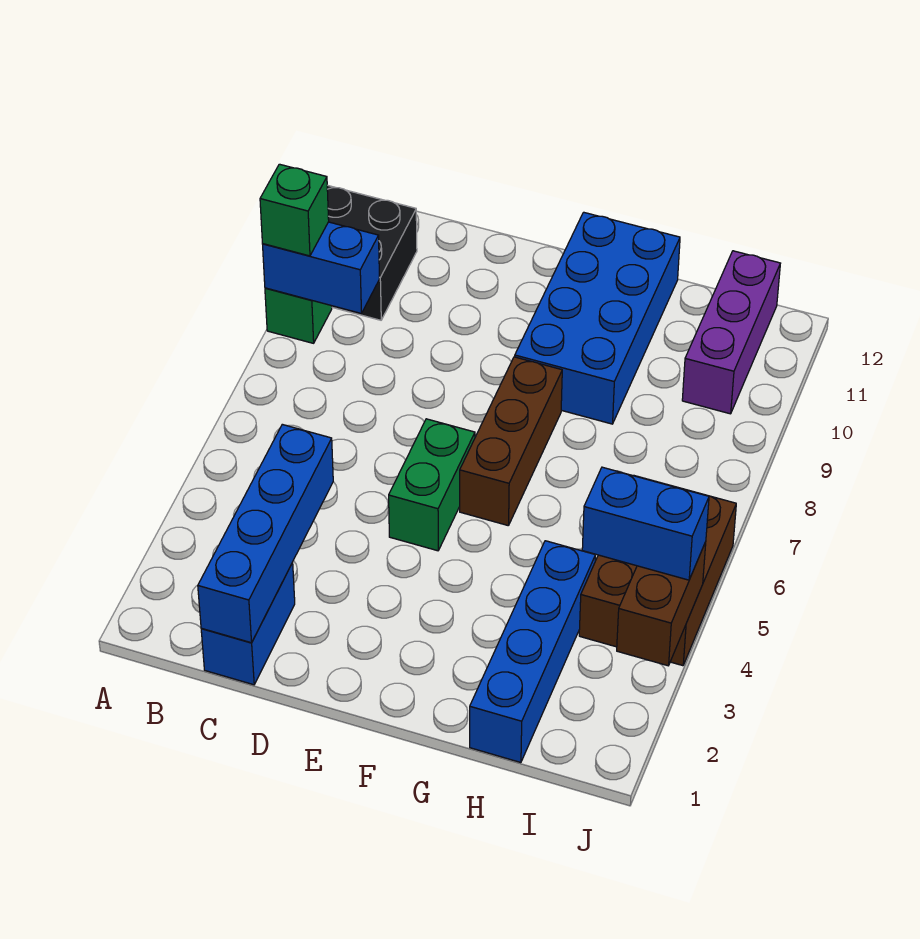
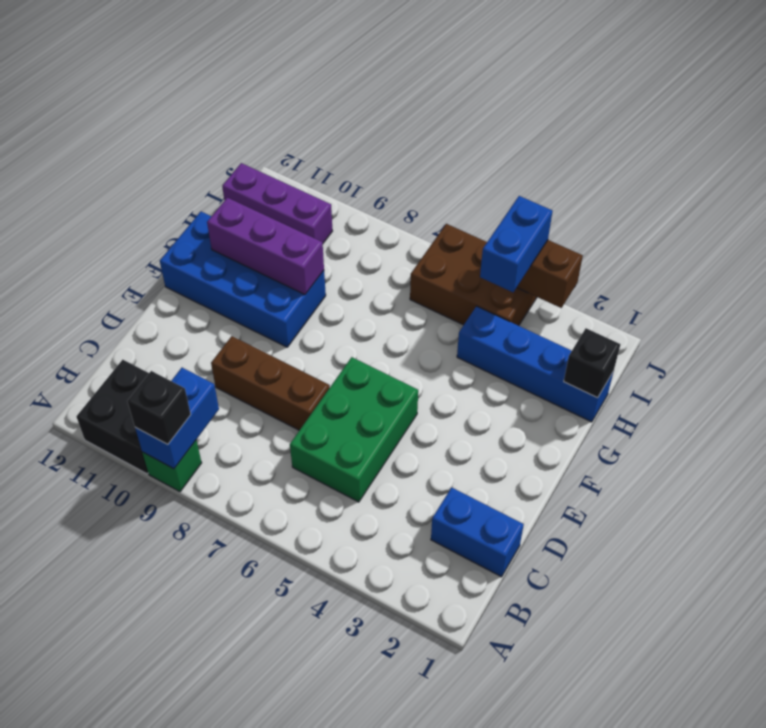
green 1x1 brick [260,164,329,256] -> black 1x1 brick [127,371,191,444]
blue 1x4 brick [198,424,333,643] -> none
green 1x2 brick [389,419,475,551] -> green 2x3 brick [290,357,418,502]
brown 1x3 brick [460,357,562,526] -> brown 1x3 brick moved to [211,336,330,430]
none -> purple 1x3 brick [207,198,324,295]
none -> black 1x1 brick [564,328,620,398]

